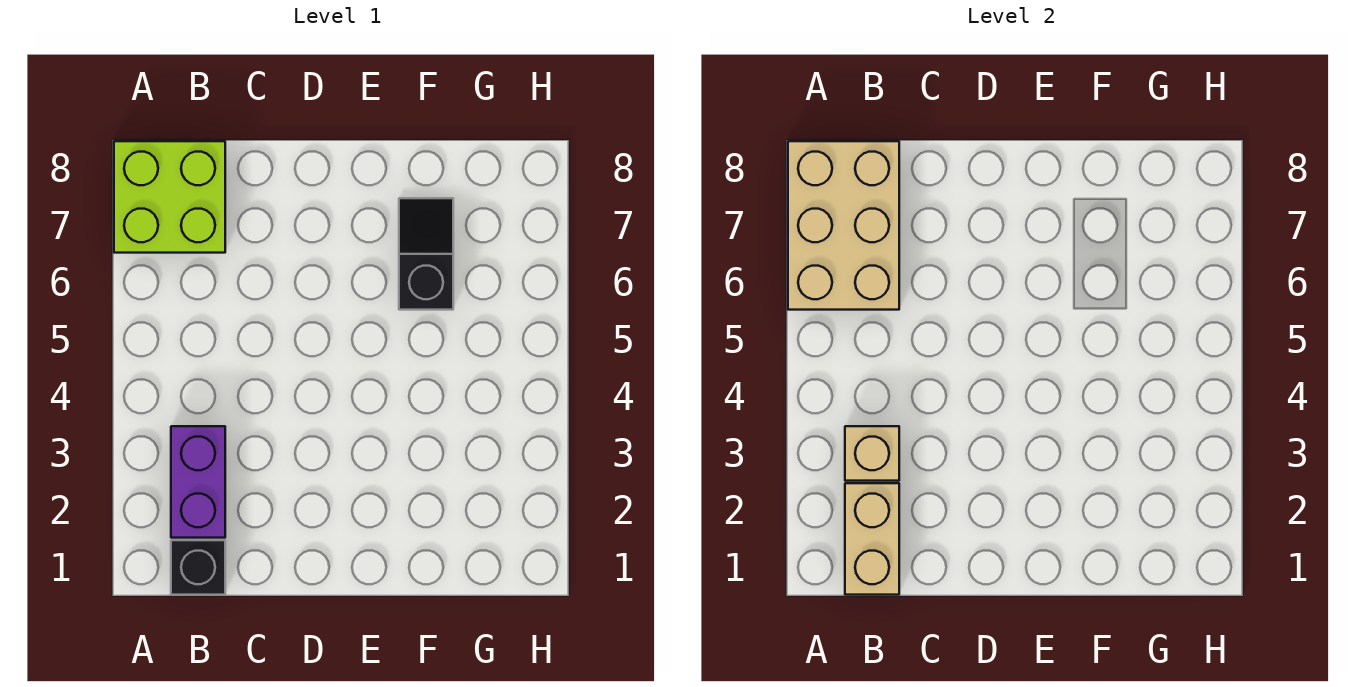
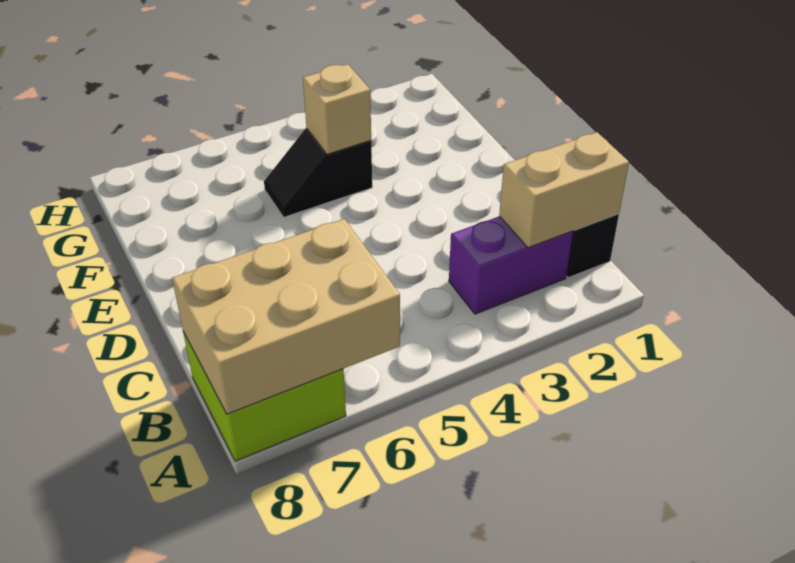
tan 1x1 brick [845,426,899,481] -> tan 1x1 brick moved to [303,64,371,154]
black 1x2 slope [399,198,453,310] -> black 1x2 slope moved to [264,128,372,217]

